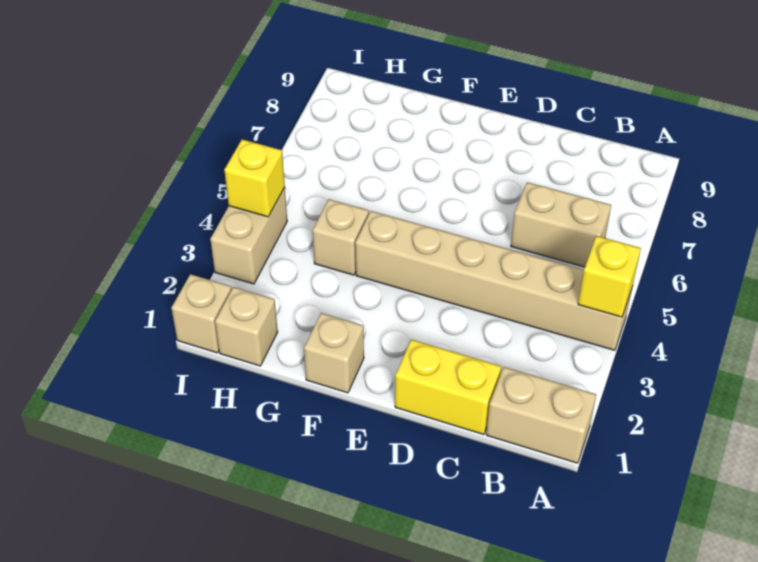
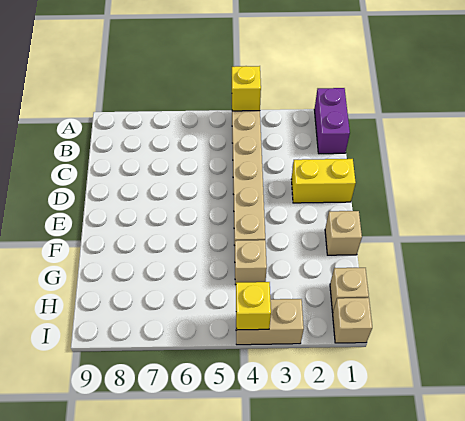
tan 1x2 brick [486,367,596,463] -> purple 1x2 brick [314,88,350,154]
tan 1x2 brick [511,182,611,267] -> none
yellow 1x2 brick [395,340,501,435] -> yellow 1x2 brick turned to [291,159,356,203]

